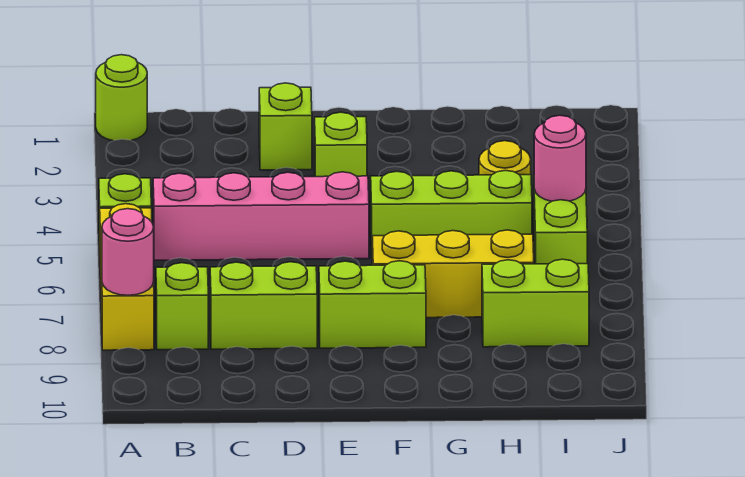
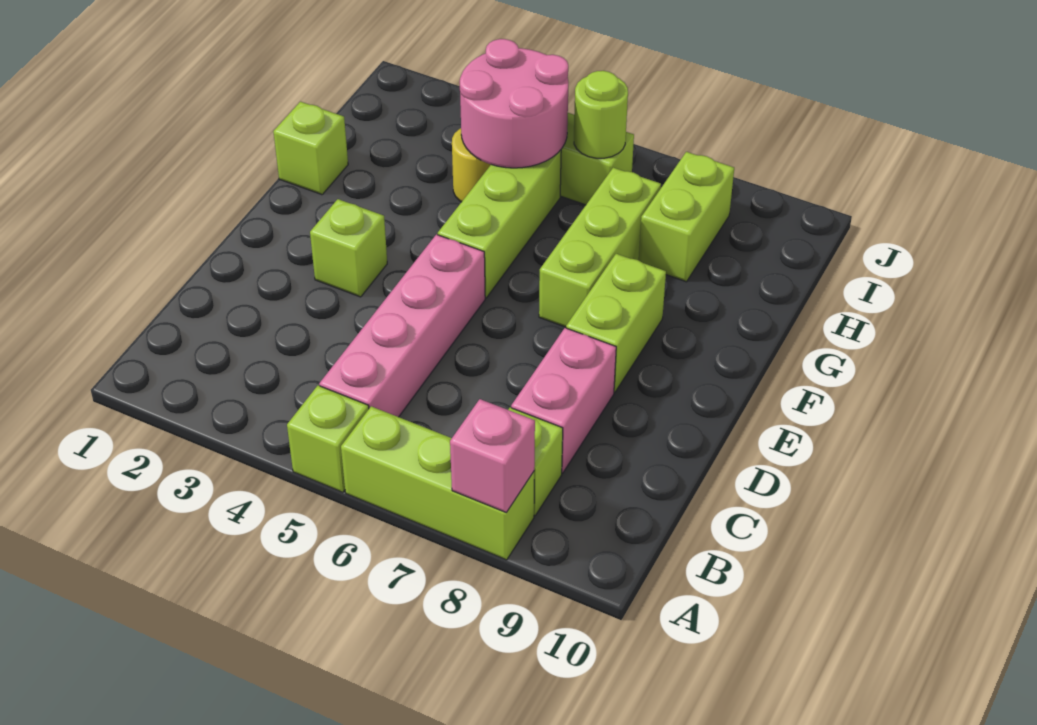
lime 1x1 round brick [96,55,147,141] -> lime 1x1 round brick moved to [574,71,628,158]
yellow 1x3 brick [100,204,154,350] -> lime 1x3 brick [341,406,534,560]
pink 1x1 round brick [102,209,154,295] -> pink 1x1 brick [450,399,535,512]
lime 1x2 brick [210,262,317,349] -> pink 1x2 brick [511,328,616,473]
lime 1x1 brick [259,83,312,170] -> lime 1x1 brick moved to [273,102,348,195]
yellow 1x3 brick [372,230,534,318] -> lime 1x3 brick [539,168,661,327]
pink 1x1 round brick [534,115,586,201] -> pink 2x2 round brick [460,39,568,168]

